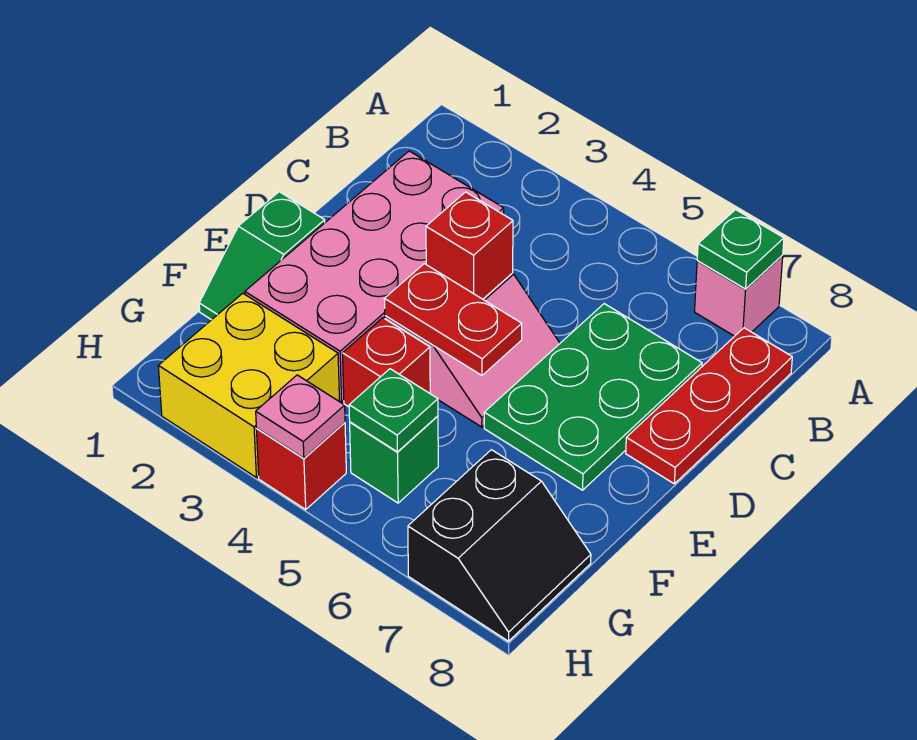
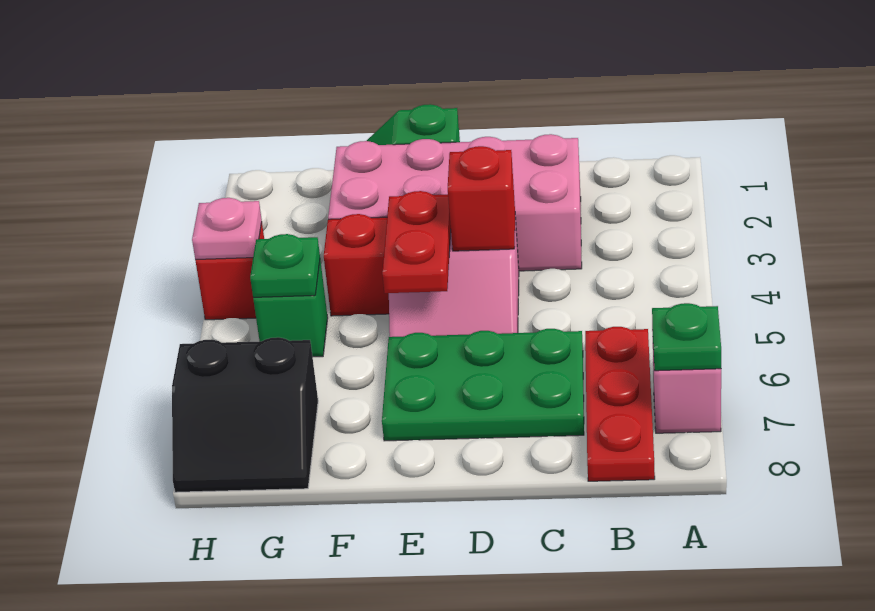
red 1x3 plate [626,328,792,484] -> red 1x3 plate turned to [585,327,655,481]
yellow 2x2 brick [158,293,339,477] -> none

